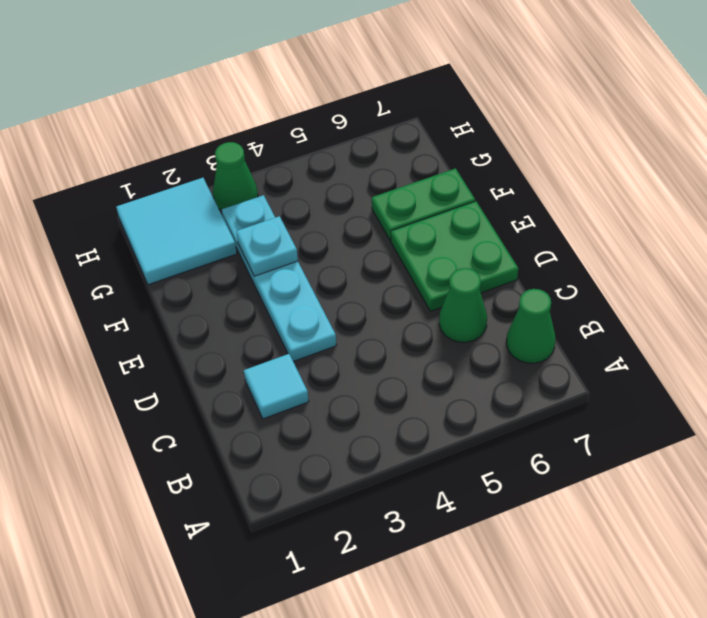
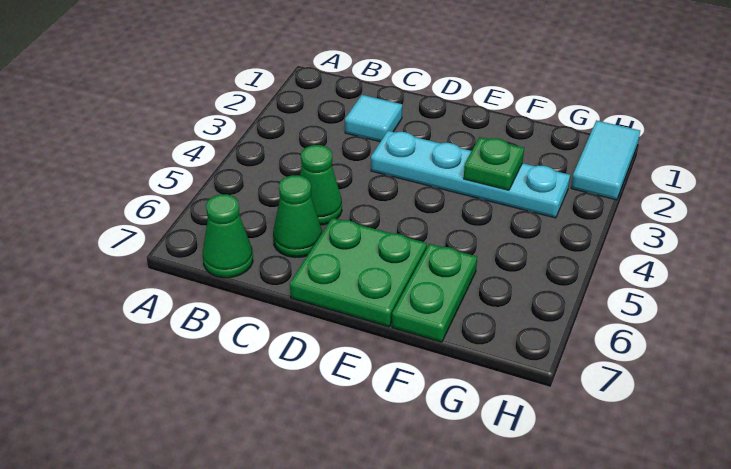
cyan 1x1 plate [236,216,298,276] -> green 1x1 plate [464,137,524,190]
cyan 2x2 tile [116,178,237,285] -> cyan 1x2 tile [571,120,640,200]
green 1x1 cone [213,142,258,211] -> green 1x1 cone moved to [300,145,342,225]

